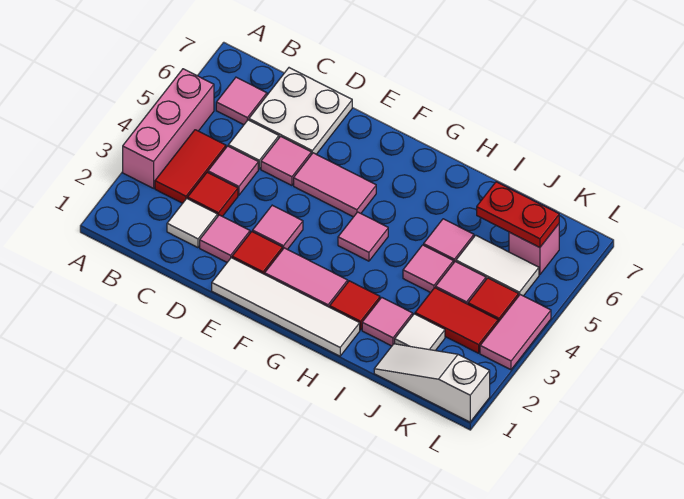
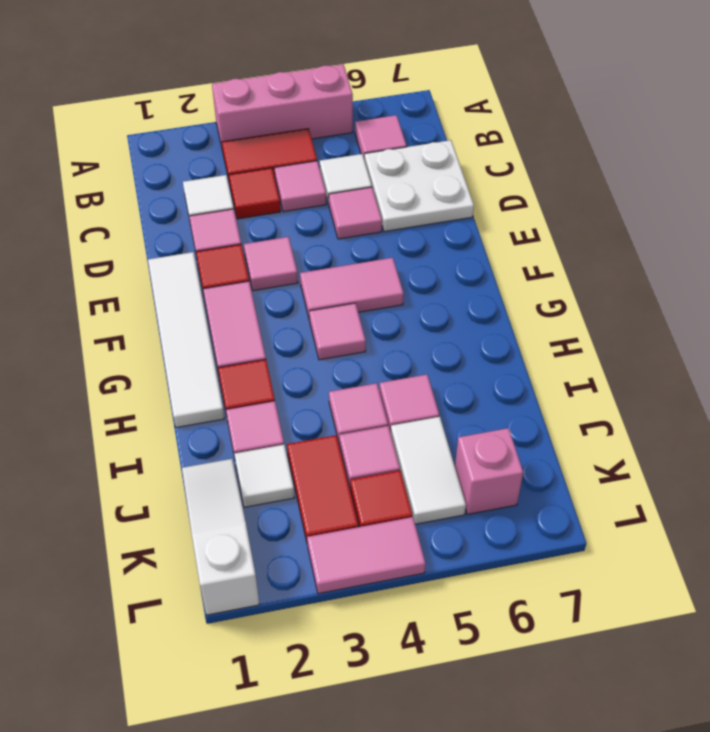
pink 1x2 tile [294,153,376,217] -> pink 1x2 tile turned to [300,258,404,320]
red 1x2 plate [477,182,559,248] -> none

